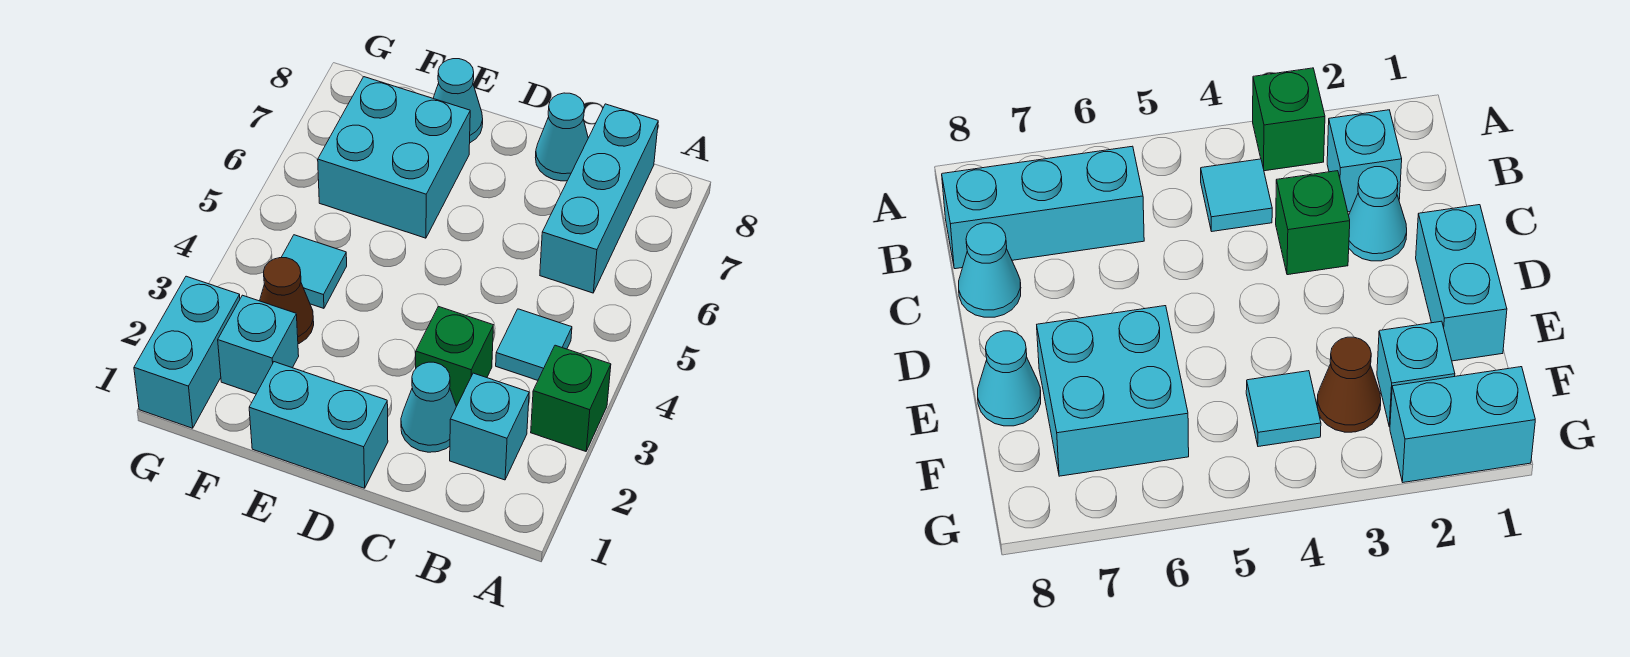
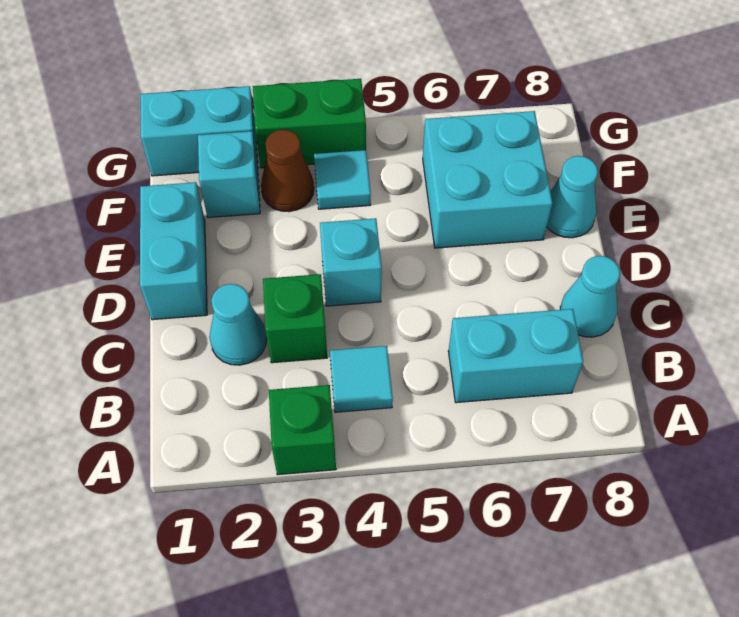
cyan 1x1 brick [450,373,529,480] -> cyan 1x1 brick moved to [320,218,382,306]
cyan 1x3 brick [540,104,658,293] -> cyan 1x2 brick [448,309,583,403]
none -> green 1x2 brick [253,79,366,168]

